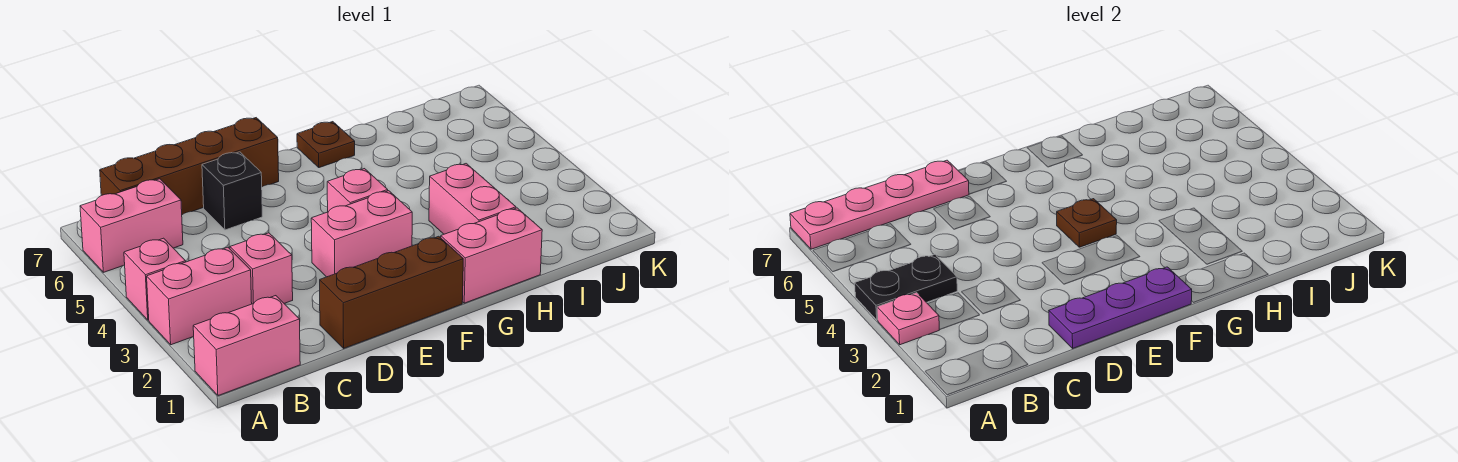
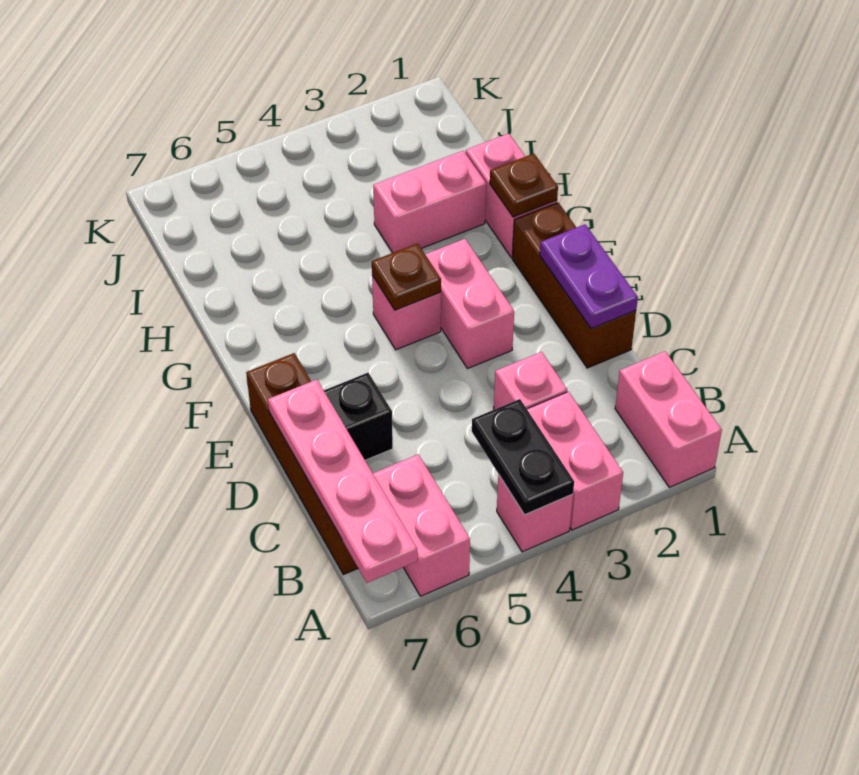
pink 1x1 plate [877,293,939,345] -> none
purple 1x3 plate [1049,267,1192,348] -> purple 1x2 plate [540,224,638,329]
brown 1x1 plate [297,122,355,168] -> brown 1x1 plate moved to [490,154,558,217]

